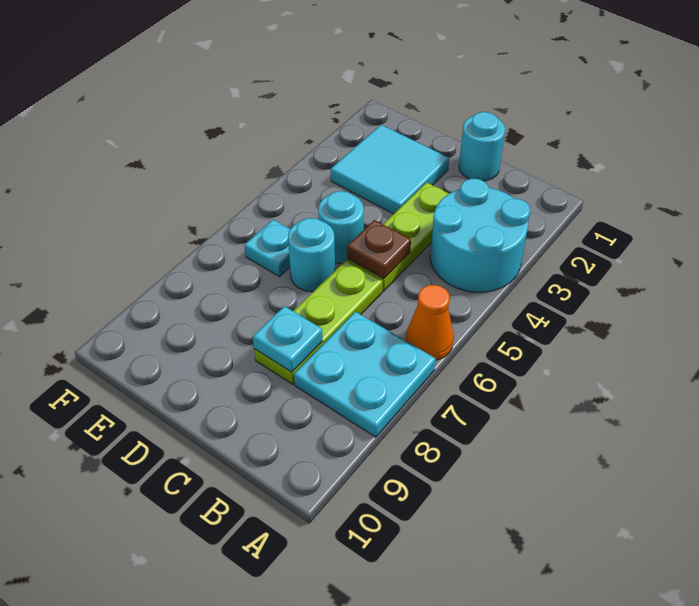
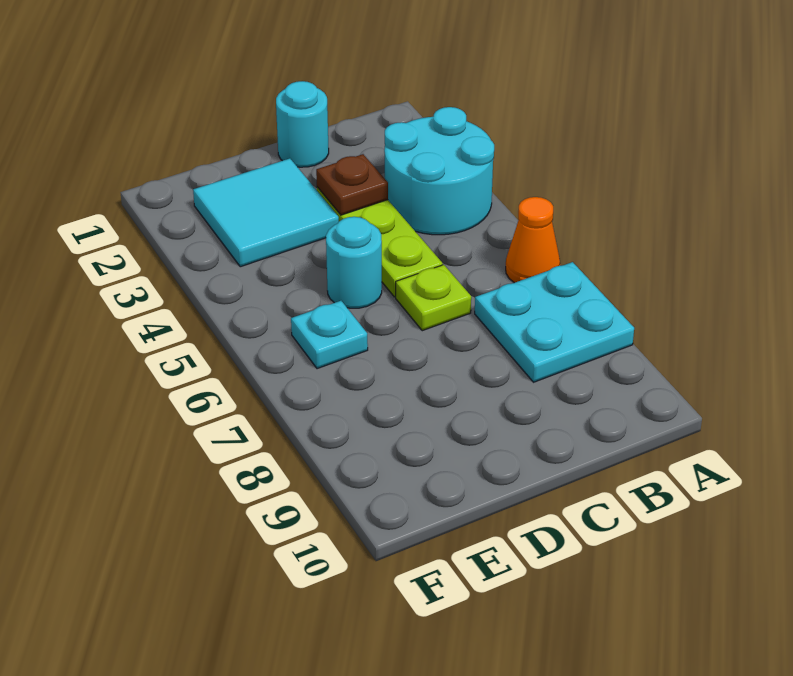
brown 1x1 plate [347,220,411,279] -> brown 1x1 plate moved to [316,154,388,215]
lime 1x3 plate [254,261,383,384] -> lime 1x1 plate [396,265,471,331]
cyan 1x1 plate [253,306,323,372] -> none
cyan 1x1 round brick [288,218,335,292] -> none

